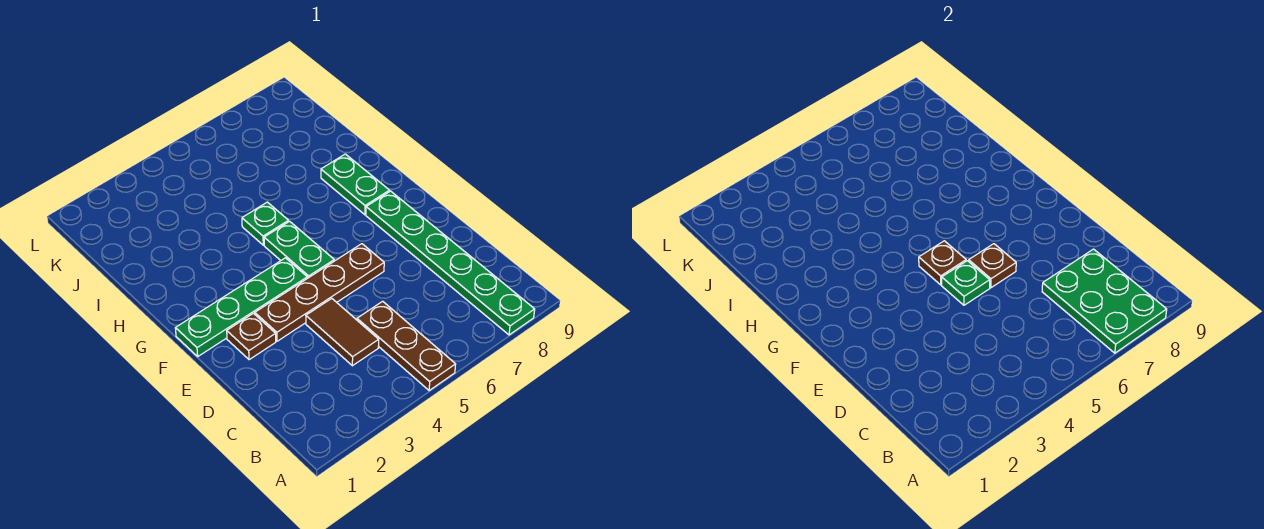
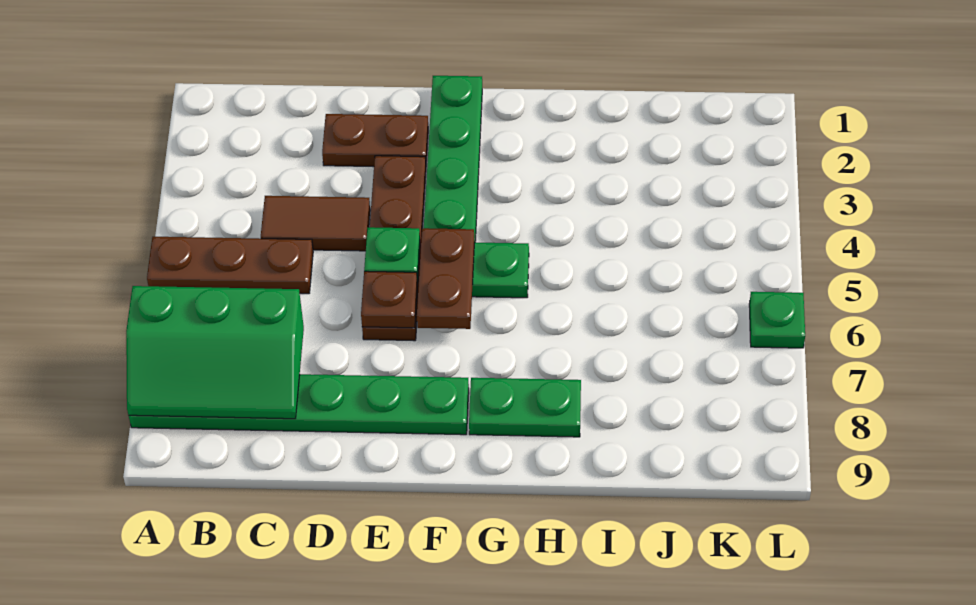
green 2x3 plate [1042,249,1167,353] -> green 2x3 slope [126,286,304,419]
brown 1x1 plate [227,313,276,360] -> brown 1x2 plate [322,114,428,167]
brown 1x1 plate [919,241,966,285] -> brown 1x2 plate [417,228,474,329]
green 1x1 plate [242,202,289,245] -> green 1x1 plate moved to [749,292,805,348]

